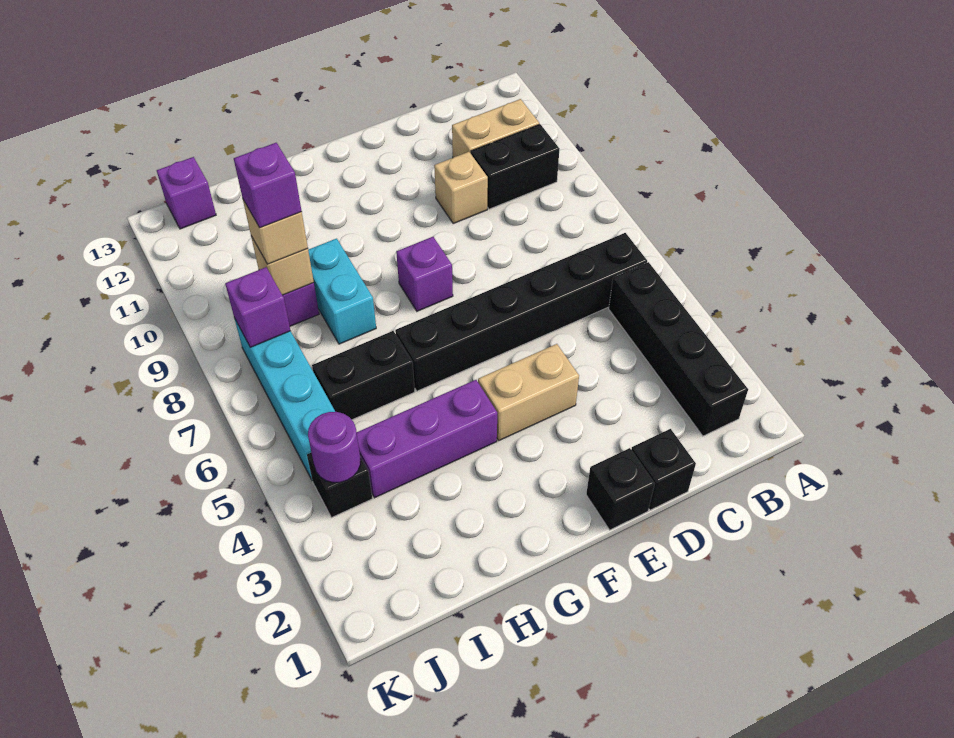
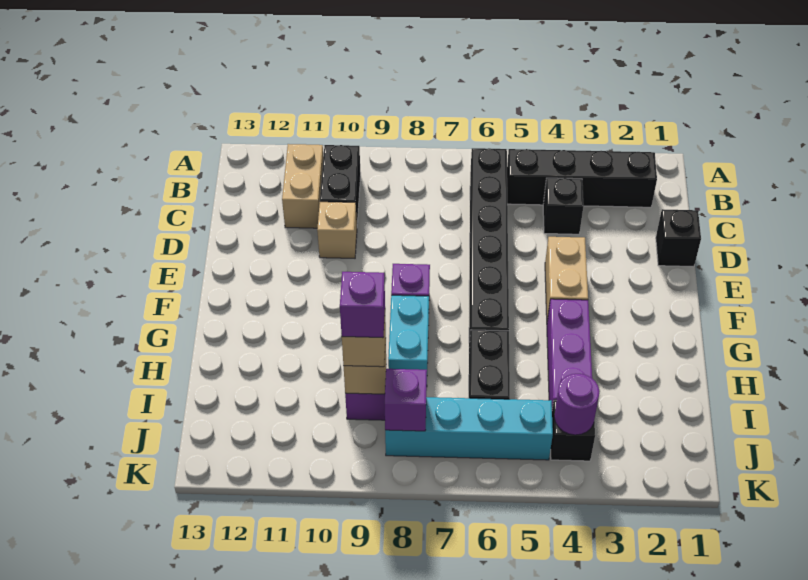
black 1x1 brick [586,448,655,530] -> black 1x1 brick moved to [543,178,584,234]
cyan 1x2 brick [308,239,376,344] -> cyan 1x2 brick turned to [388,295,429,370]
purple 1x1 brick [157,157,216,229] -> none

